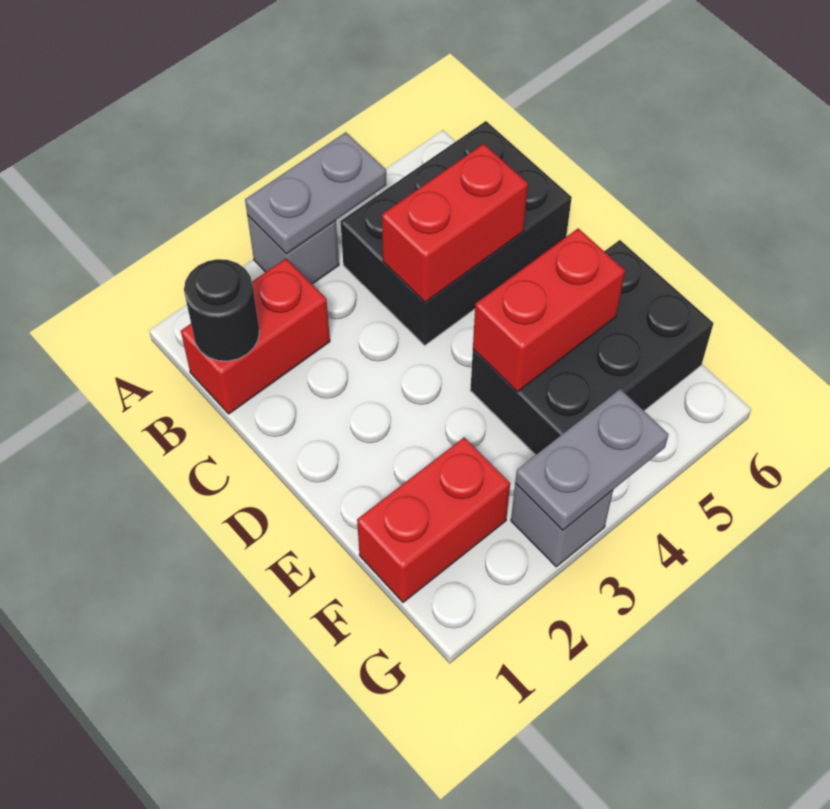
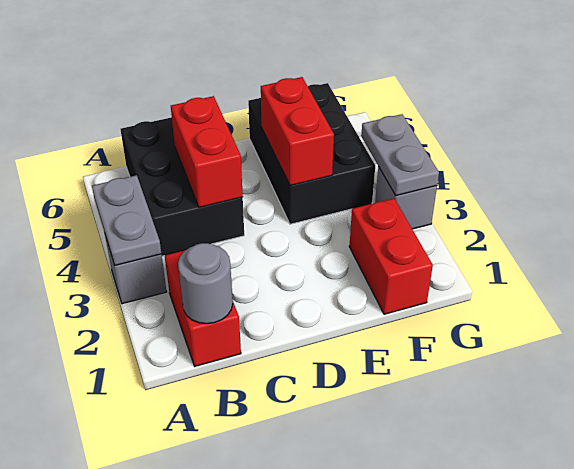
black 1x1 round brick [184,259,259,361] -> grey 1x1 round brick [178,243,233,324]

